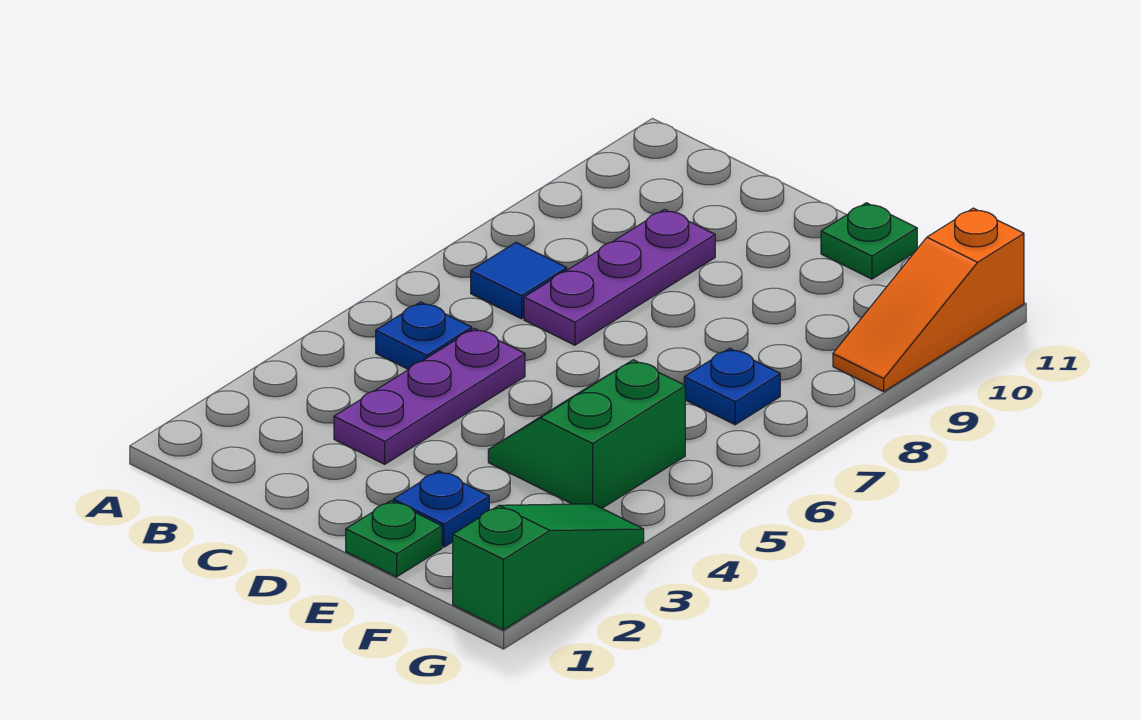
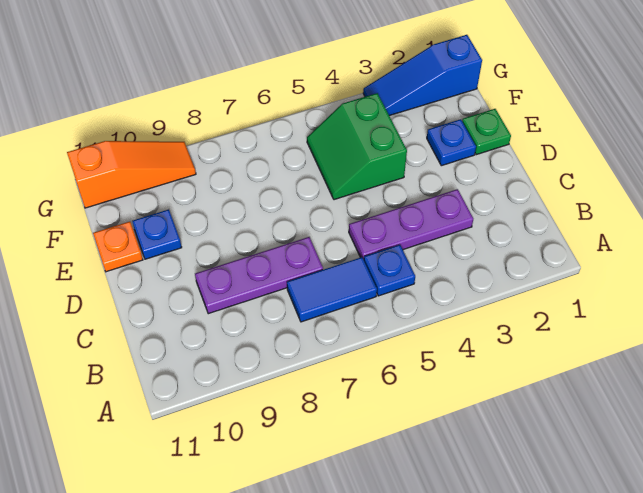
blue 1x1 tile [471,243,567,319] -> blue 1x2 tile [287,257,377,322]
green 2x2 slope [488,360,685,508] -> green 2x2 slope turned to [307,93,407,200]
green 1x1 plate [821,203,917,279] -> orange 1x1 plate [93,222,143,272]
blue 1x1 plate [684,348,780,425] -> blue 1x1 plate moved to [132,209,182,259]
green 1x3 slope [453,504,644,630] -> blue 1x3 slope [363,35,482,116]

